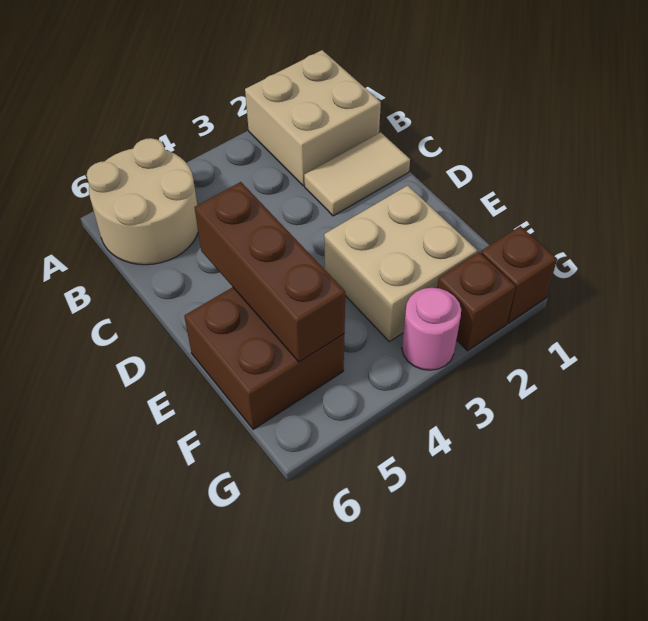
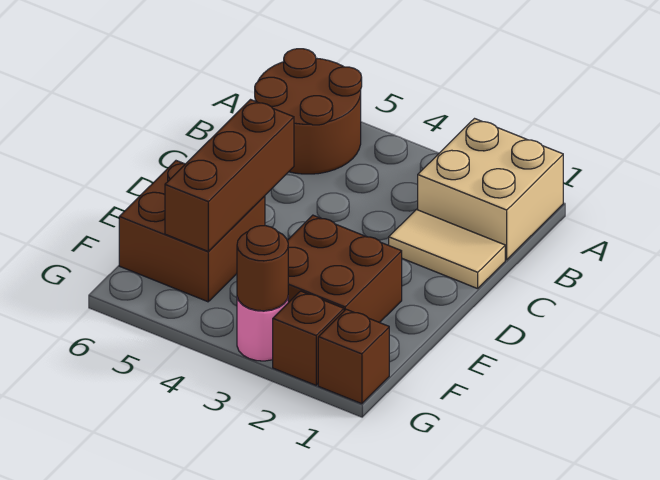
tan 2x2 round brick [87,138,198,265] -> brown 2x2 round brick [255,49,362,174]
tan 2x2 brick [324,185,477,342] -> brown 2x2 brick [287,215,402,323]
none -> brown 1x1 round brick [237,226,288,311]

